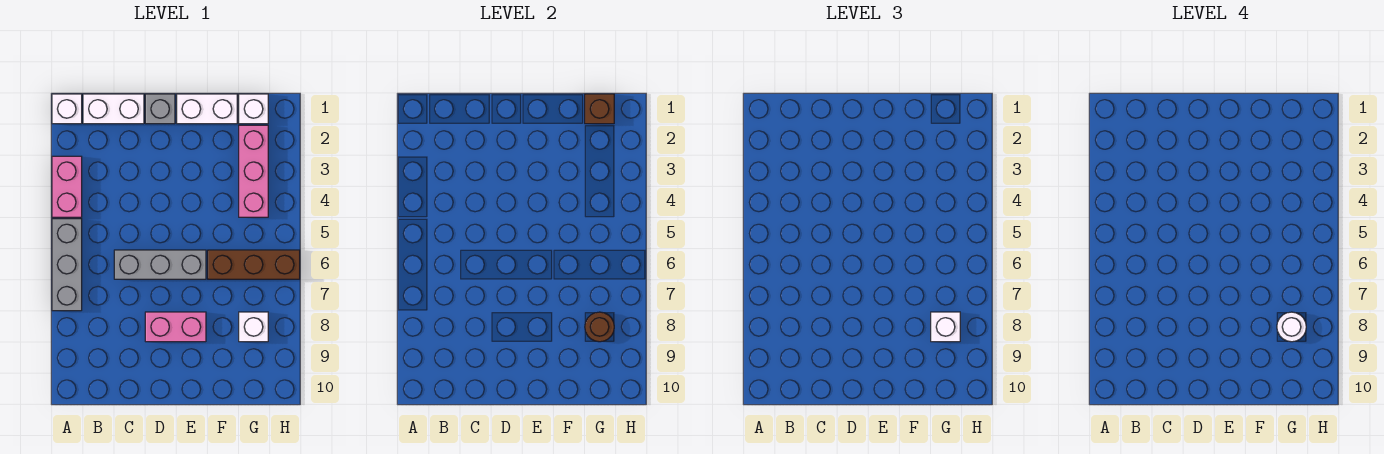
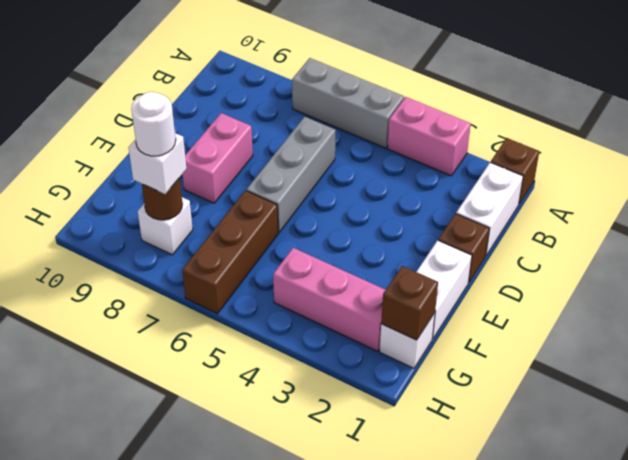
white 1x1 brick [52,94,82,124] -> brown 1x1 brick [491,138,539,204]
grey 1x1 brick [145,94,175,124] -> brown 1x1 brick [438,214,489,283]

